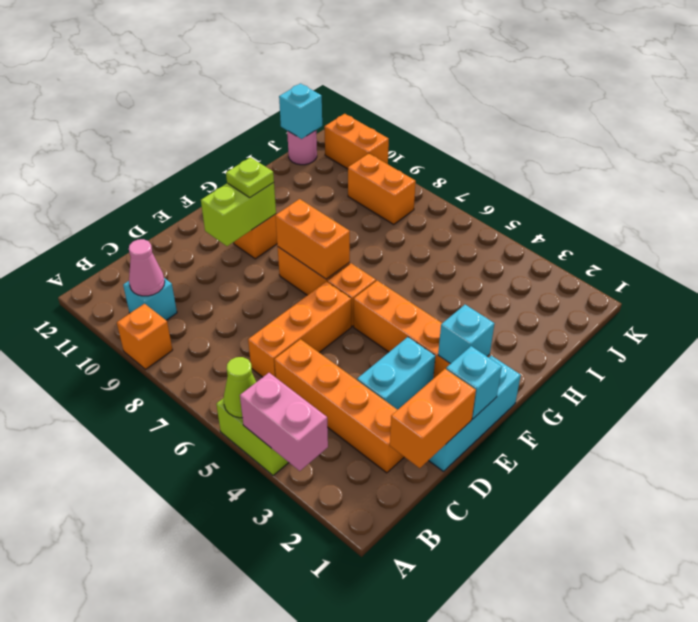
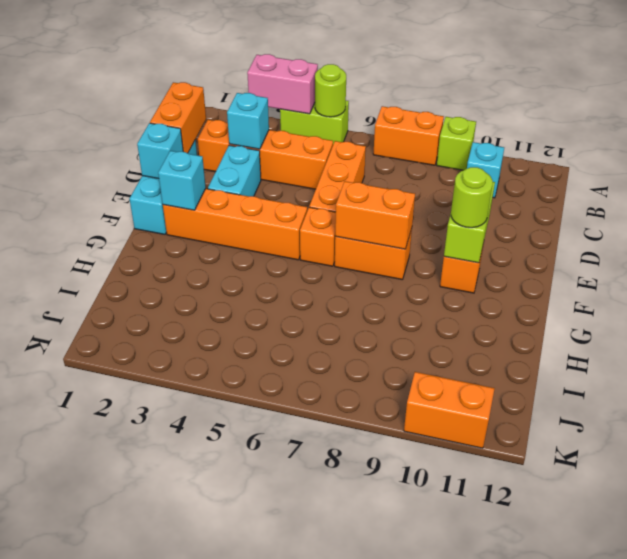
lime 1x1 cone [224,357,256,418] -> lime 1x1 round brick [315,64,346,117]
orange 1x1 brick [117,304,173,369] -> lime 1x1 brick [437,117,476,170]
pink 1x1 cone [129,239,165,296] -> none
lime 1x1 plate [226,157,274,198] -> lime 1x1 round brick [451,167,493,228]
orange 1x2 brick [348,154,416,224] -> orange 1x2 brick moved to [373,106,444,165]
pink 1x1 round brick [287,130,317,165] -> none
cyan 1x1 brick [279,84,322,139] -> cyan 1x1 brick moved to [227,93,269,149]

